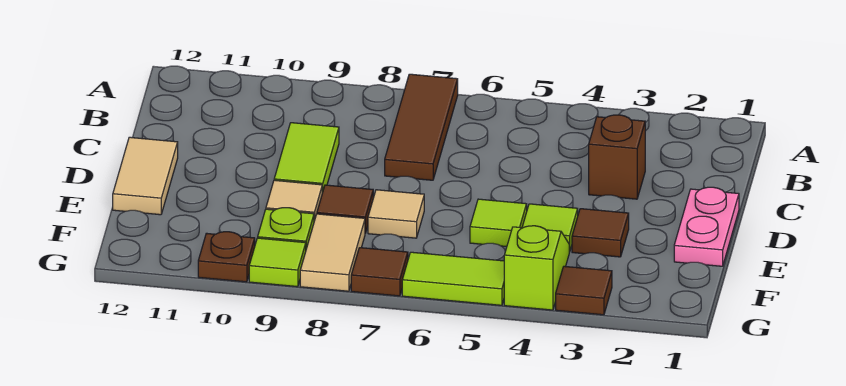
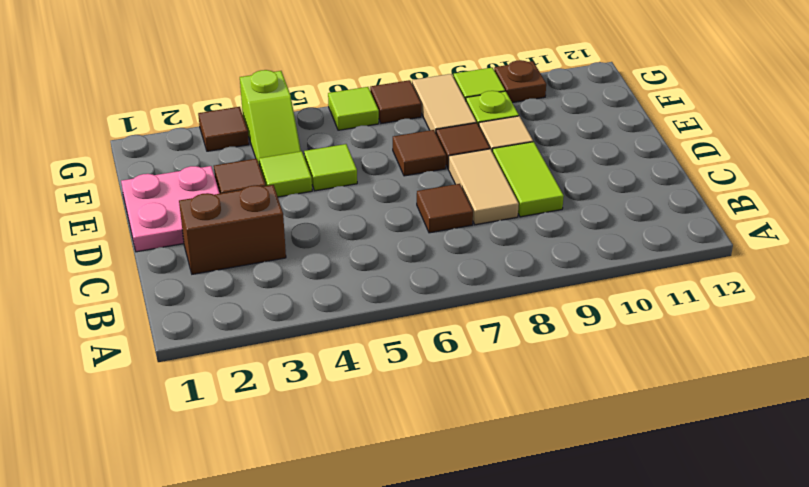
brown 1x3 tile [385,74,458,180] -> brown 1x1 tile [417,184,473,233]
brown 1x1 brick [589,115,645,199] -> brown 1x2 brick [179,185,286,274]
pink 1x2 plate [674,187,739,266] -> pink 2x2 plate [121,166,220,252]
tan 1x2 tile [113,137,178,215] -> tan 1x2 tile moved to [448,149,519,225]
tan 1x1 tile [368,190,424,238] -> brown 1x1 tile [393,130,446,176]
lime 1x2 tile [402,252,504,305] -> lime 1x1 tile [328,87,379,130]

